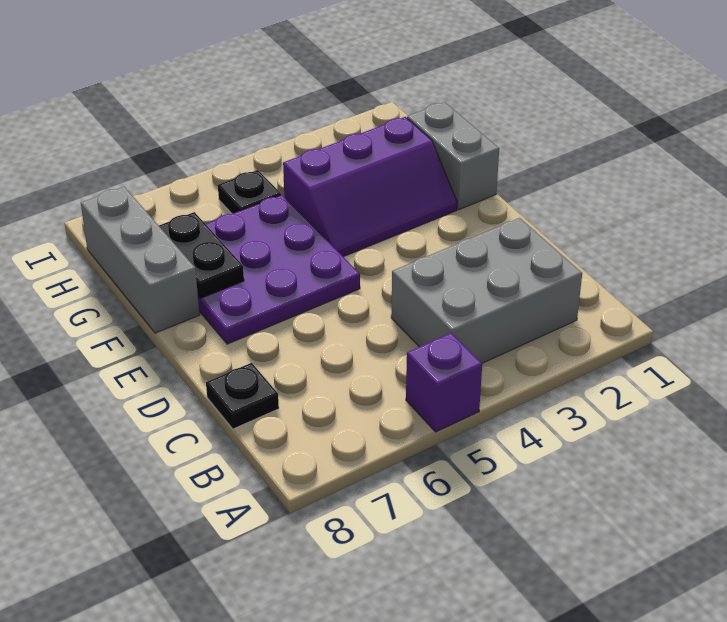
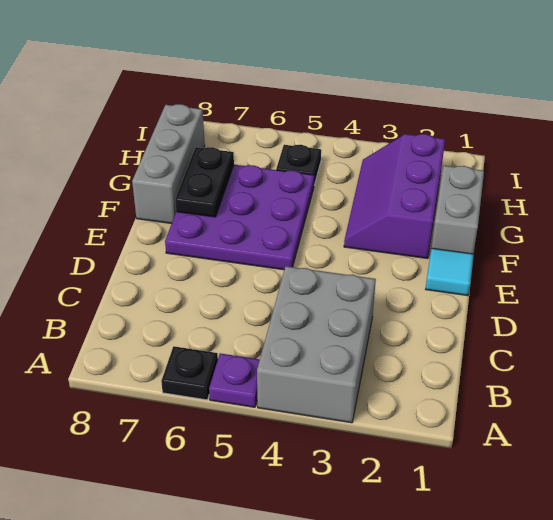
purple 1x1 brick [406,333,482,432] -> purple 1x1 plate [209,353,260,407]
grey 2x3 brick [391,218,582,363] -> grey 2x3 brick turned to [257,266,376,423]
black 1x1 plate [206,363,279,429] -> black 1x1 plate moved to [161,346,218,400]
none -> cyan 1x1 tile [426,248,473,296]
purple 2x3 slope [283,117,457,257] -> purple 2x3 slope turned to [344,134,445,259]

